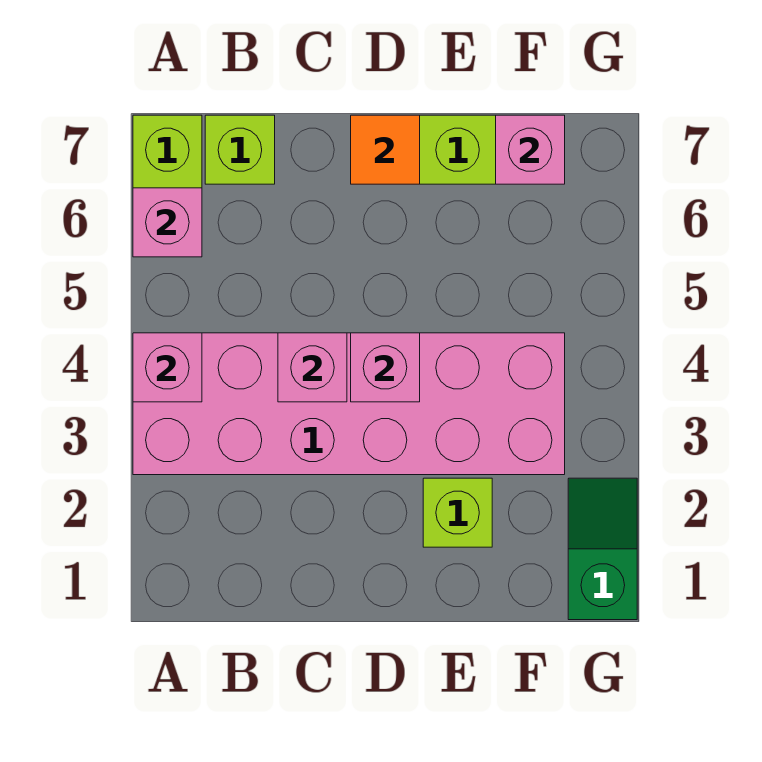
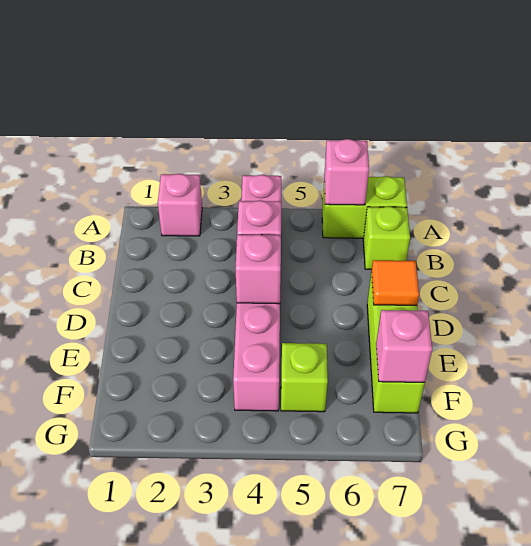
pink 2x6 brick [133,333,565,475] -> pink 1x6 brick [233,175,281,411]
pink 1x1 brick [133,333,202,402] -> pink 1x1 brick moved to [158,174,202,236]
lime 1x1 brick [423,478,492,547] -> lime 1x1 brick moved to [281,343,328,412]
green 1x2 slope [568,478,637,620] -> none

